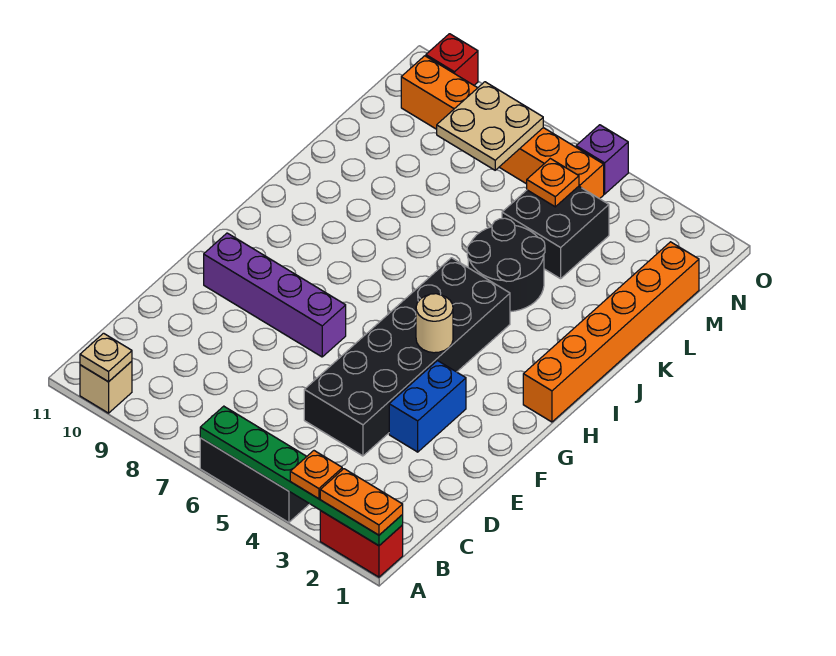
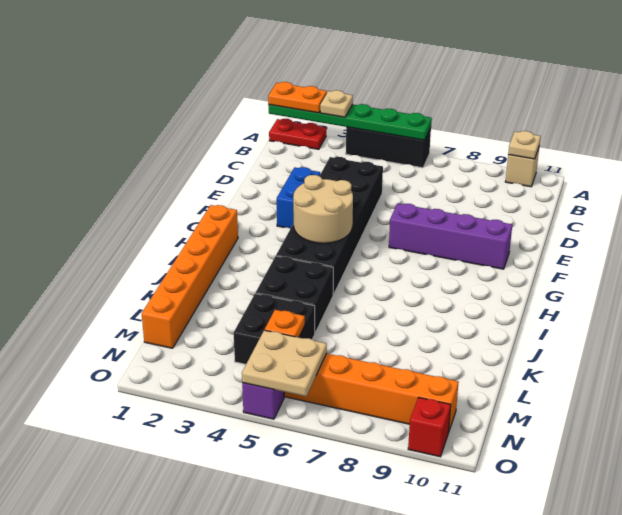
red 1x2 brick [320,511,403,577] -> red 1x2 plate [269,119,326,149]
orange 1x1 plate [290,451,342,499] -> tan 1x1 plate [320,90,353,117]
tan 1x1 round brick [416,294,453,353] -> tan 2x2 round brick [293,175,353,243]
black 2x2 round brick [467,218,545,312] -> black 2x2 brick [256,256,333,333]
tan 2x2 plate [437,82,543,170] -> tan 2x2 plate moved to [242,330,327,396]

